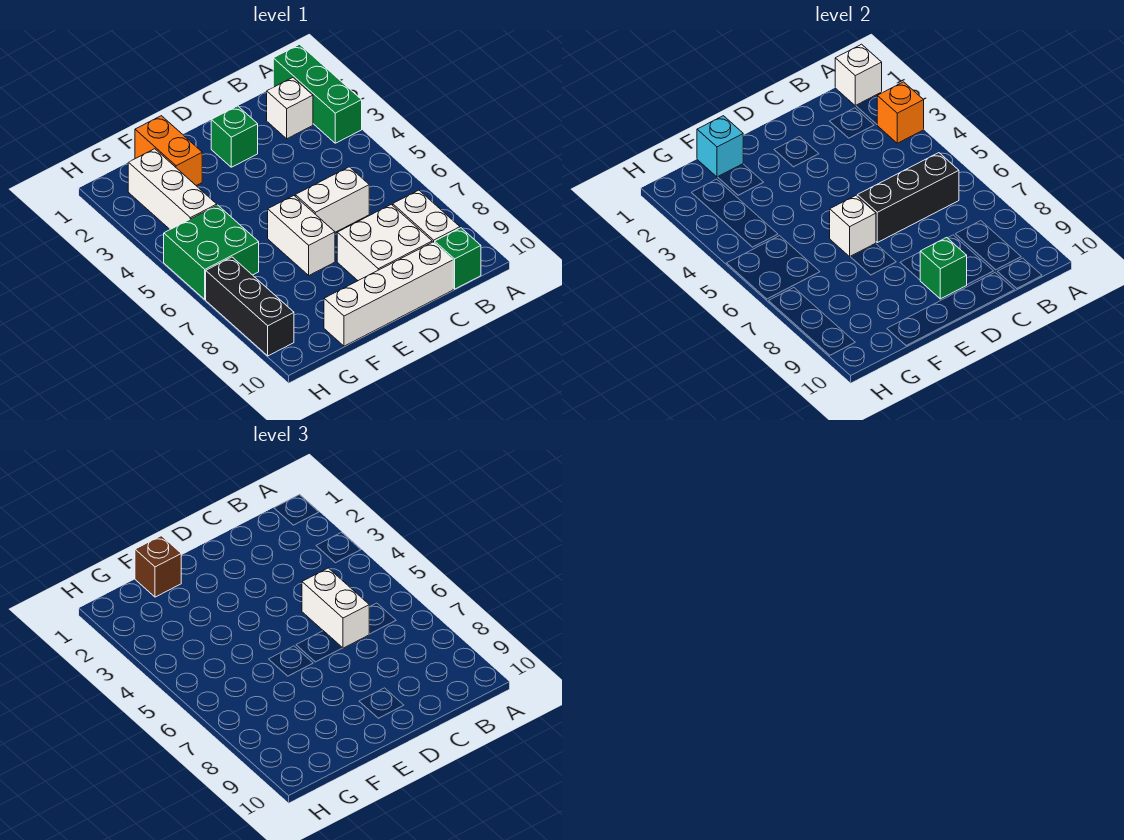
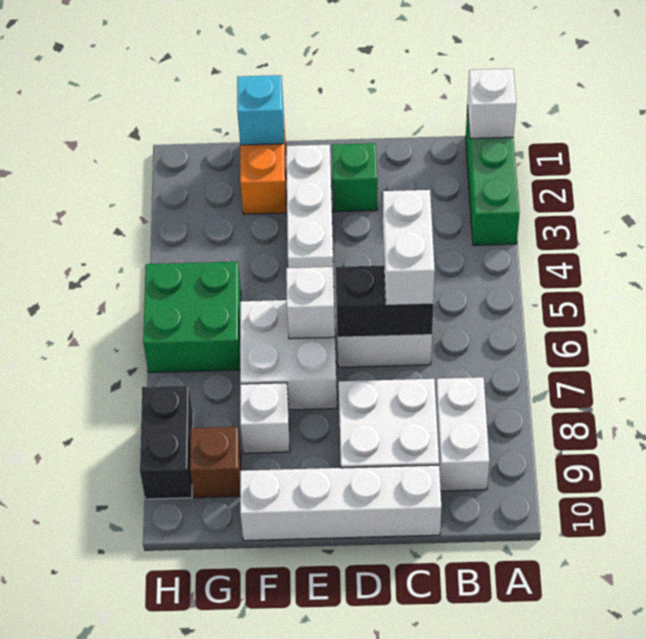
orange 1x1 brick [877,82,924,143] -> none
white 1x1 brick [267,78,313,139] -> white 1x1 brick moved to [240,383,290,453]
black 1x3 brick [857,153,959,242] -> black 1x2 brick [335,265,433,337]
green 1x1 brick [435,228,481,289] -> none
green 1x1 brick [920,238,967,299] -> none
white 1x2 brick [268,196,335,275] -> white 2x2 brick [240,300,337,410]
brown 1x1 brick [135,536,181,597] -> brown 1x1 brick moved to [190,427,241,498]
white 1x3 brick [128,149,217,229] -> white 1x3 brick moved to [286,145,334,281]
black 1x3 brick [206,257,294,356] -> black 1x2 brick [140,385,193,499]

